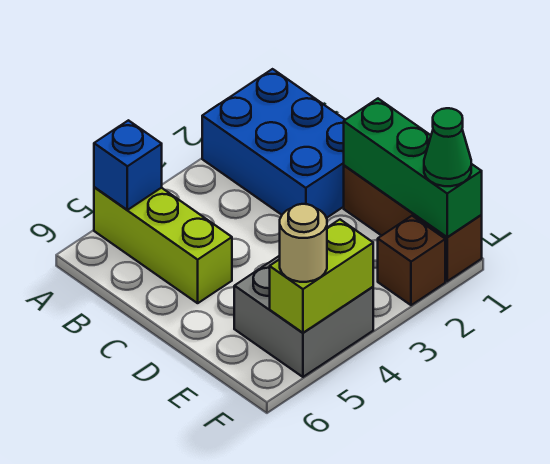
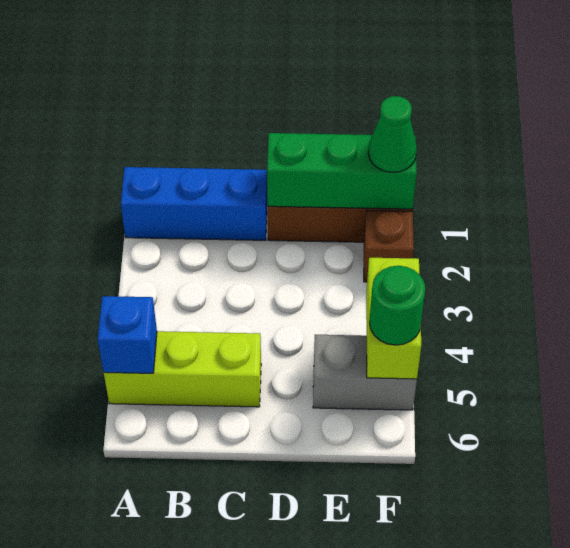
blue 2x3 brick [202,69,345,218] -> blue 1x3 brick [121,167,267,240]
grey 2x2 brick [234,256,373,377] -> grey 1x2 brick [313,335,417,410]
tan 1x1 round brick [280,204,327,282] -> green 1x1 round brick [369,266,425,345]

